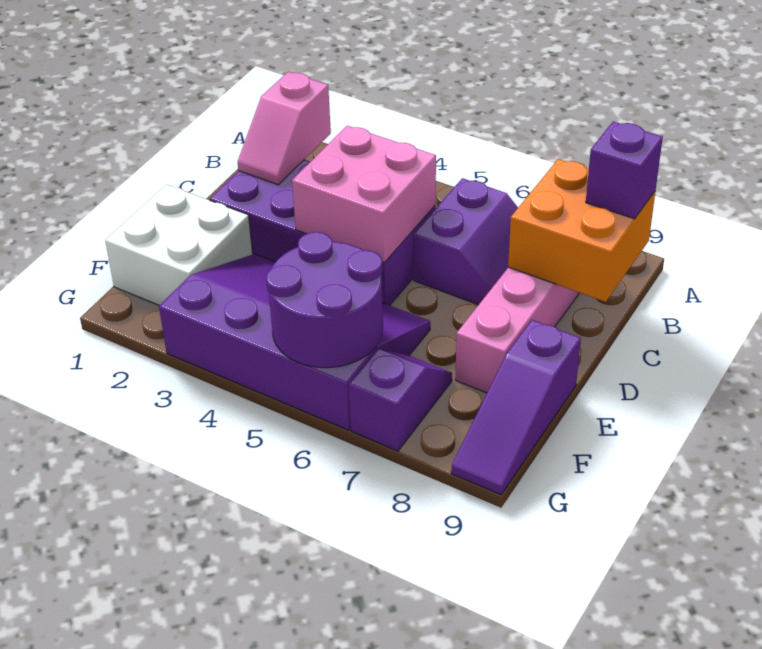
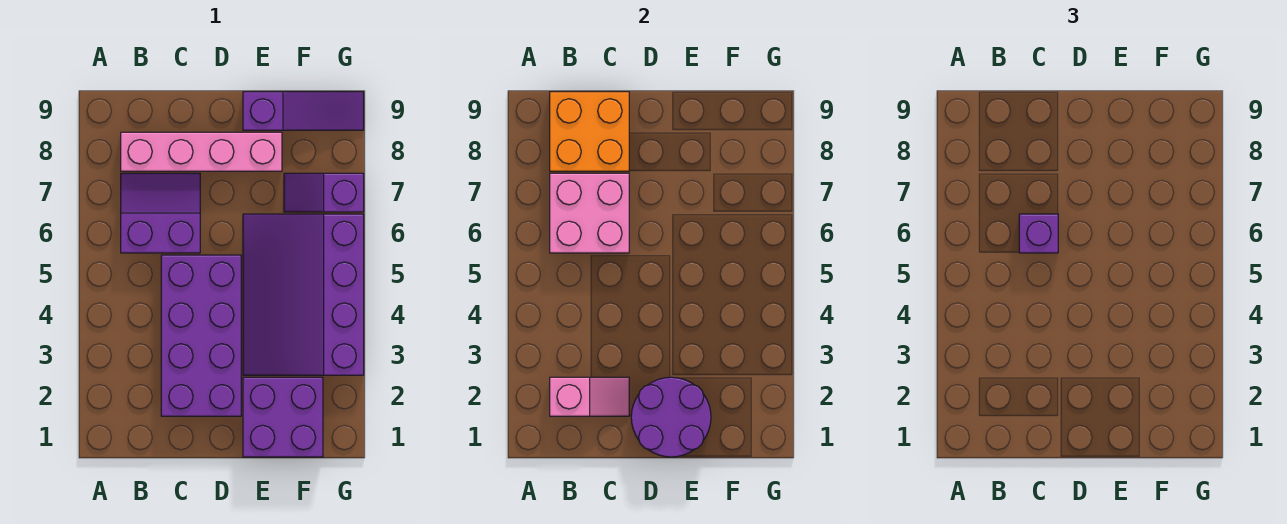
purple 1x1 brick [586,121,663,219] -> purple 1x1 brick moved to [1019,214,1058,253]
pink 2x2 brick [292,126,436,263] -> pink 2x2 brick moved to [550,173,629,253]
white 2x2 brick [105,185,253,306] -> purple 2x2 brick [243,377,323,457]
purple 2x2 round brick [266,232,383,368] -> purple 2x2 round brick moved to [631,377,711,457]

